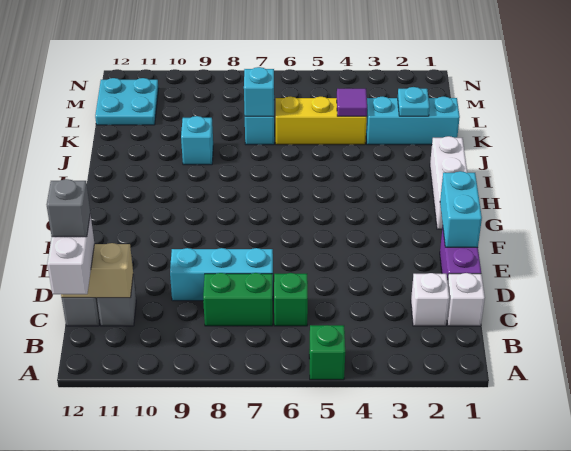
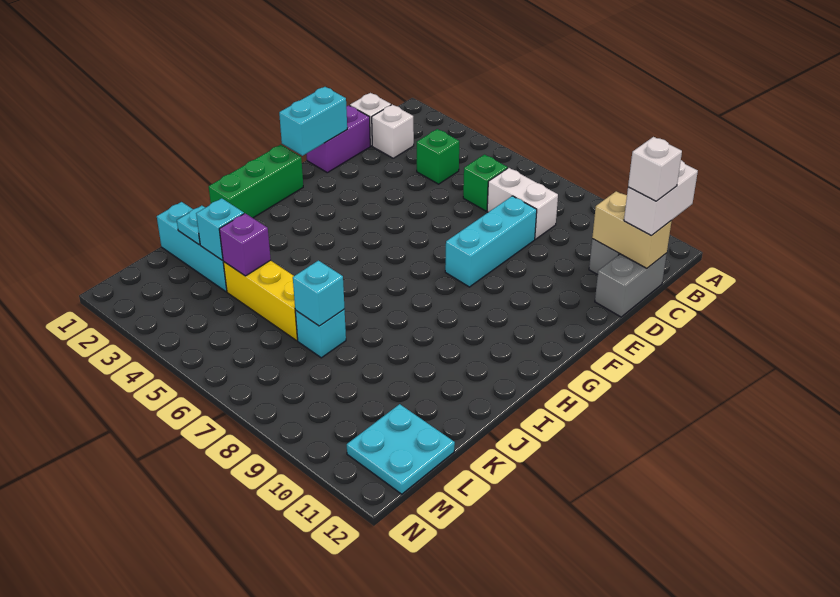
green 1x1 brick [309,325,345,380] -> green 1x1 brick moved to [417,129,459,184]
green 1x2 brick [203,273,273,326] -> white 1x2 brick [487,168,558,239]
grey 1x1 brick [47,179,90,237] -> white 1x1 brick [628,137,682,201]
cyan 1x3 brick [170,248,273,301] -> cyan 1x3 brick turned to [445,196,537,287]
white 1x3 brick [430,136,467,229] -> green 1x3 brick [209,145,303,218]
cyan 1x1 brick [181,116,213,165] -> cyan 1x1 brick moved to [196,198,244,260]
purple 1x1 tile [337,89,367,117] -> purple 1x1 brick [219,213,271,276]

